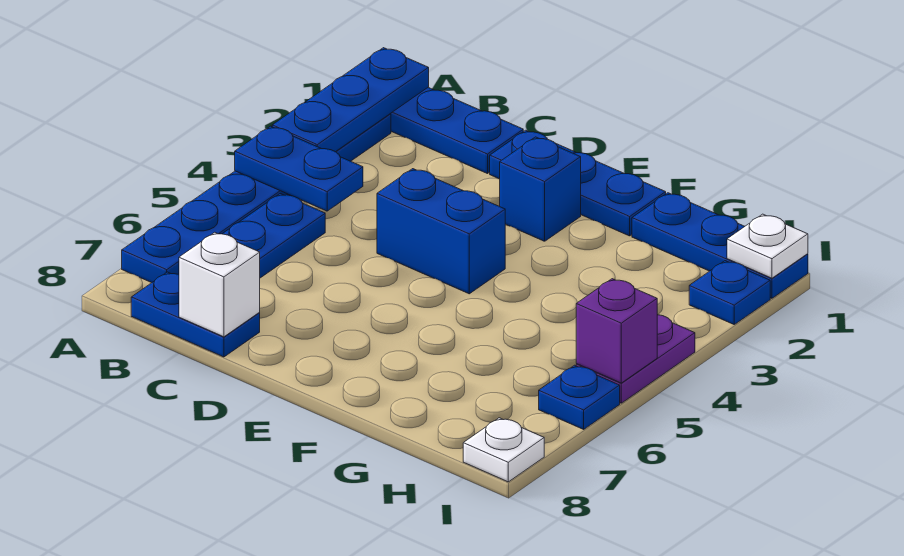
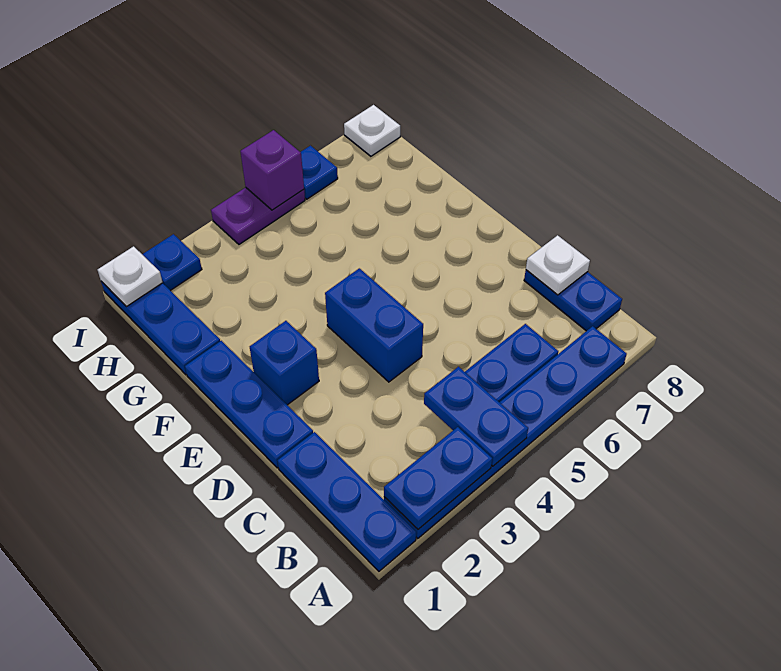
blue 1x3 plate [272,48,429,152] -> blue 1x2 plate [384,427,492,529]
white 1x1 brick [179,232,260,337] -> white 1x1 plate [526,235,590,295]

